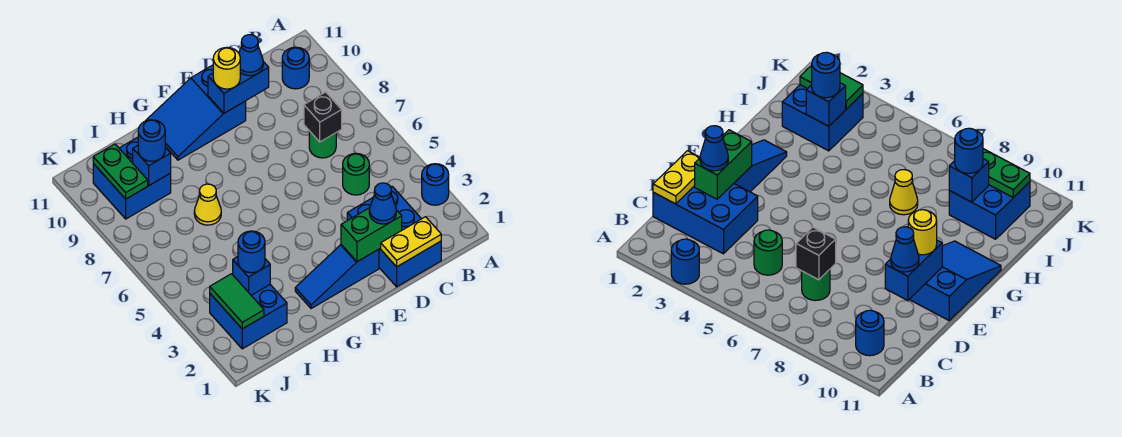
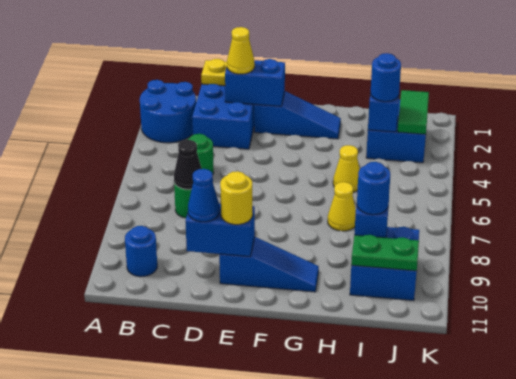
blue 1x1 round brick [422,164,449,205] -> blue 2x2 round brick [140,80,196,143]
black 1x1 brick [304,92,342,142] -> black 1x1 cone [174,140,202,189]
green 1x2 brick [341,208,402,262] -> blue 1x2 brick [225,59,285,106]
blue 1x1 cone [369,183,396,224] -> yellow 1x1 cone [227,27,255,74]
blue 2x3 slope [146,65,246,160] -> blue 1x3 slope [219,237,319,292]
none -> yellow 1x1 cone [333,145,360,192]
green 1x2 plate [93,144,148,199] -> green 1x2 plate turned to [351,235,419,271]

